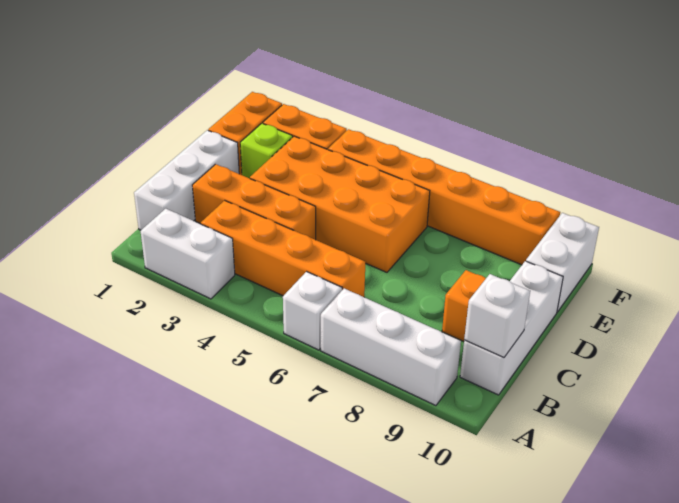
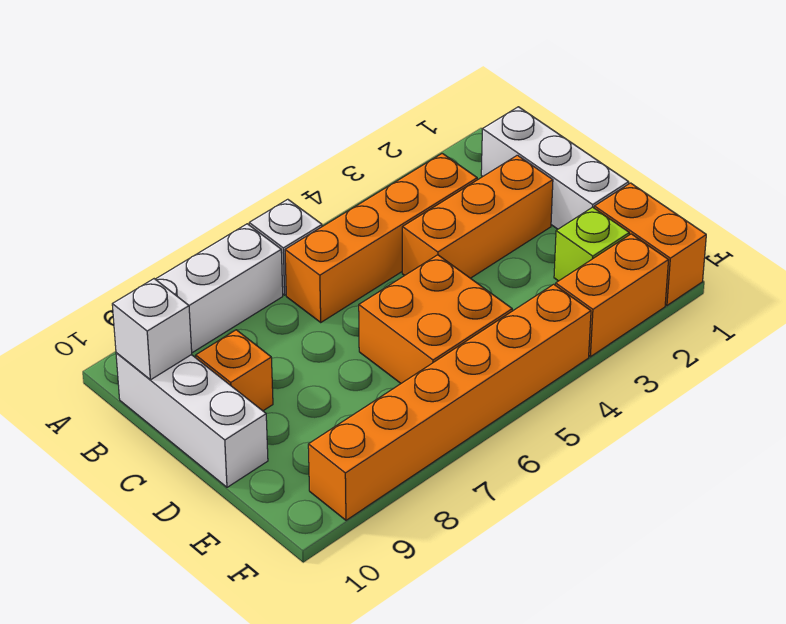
white 1x2 brick [141,209,235,299] -> none
orange 2x4 brick [250,136,430,272] -> orange 2x2 brick [359,255,512,383]
white 1x2 brick [526,213,599,312] -> none

